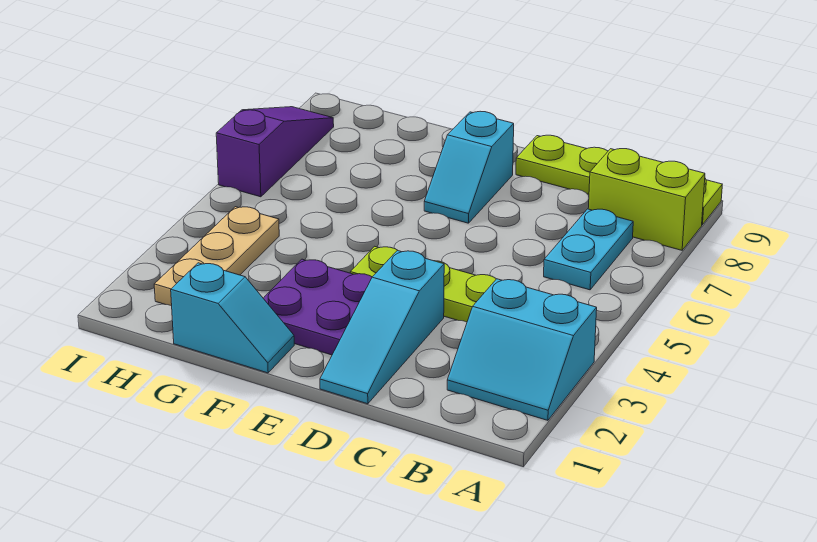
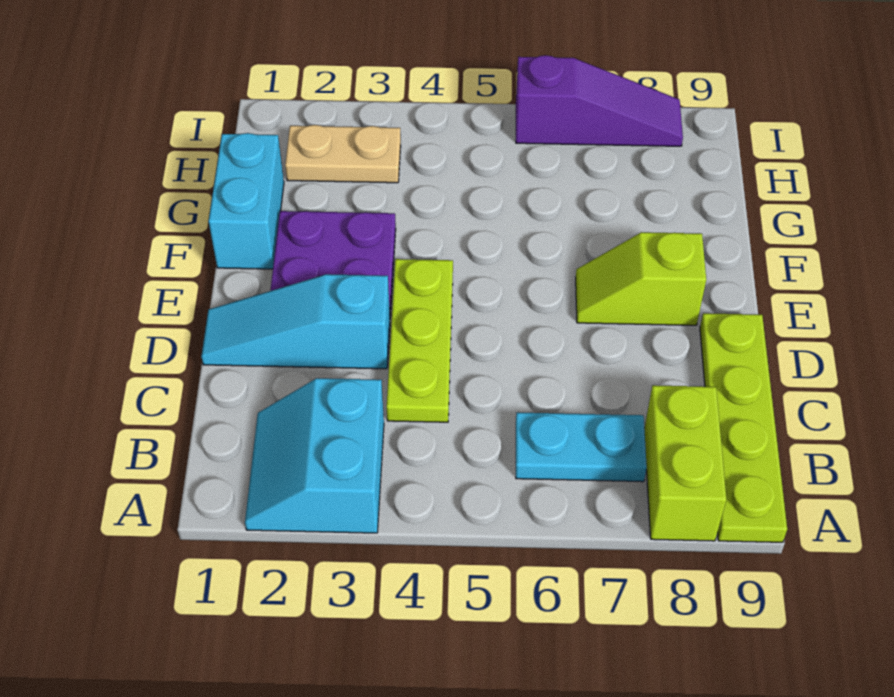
cyan 1x2 slope [424,111,514,223] -> lime 1x2 slope [576,232,706,325]
cyan 1x2 slope [171,263,294,373] -> cyan 1x2 brick [209,133,284,269]
tan 1x3 plate [154,207,279,306] -> tan 1x2 plate [285,125,401,183]

